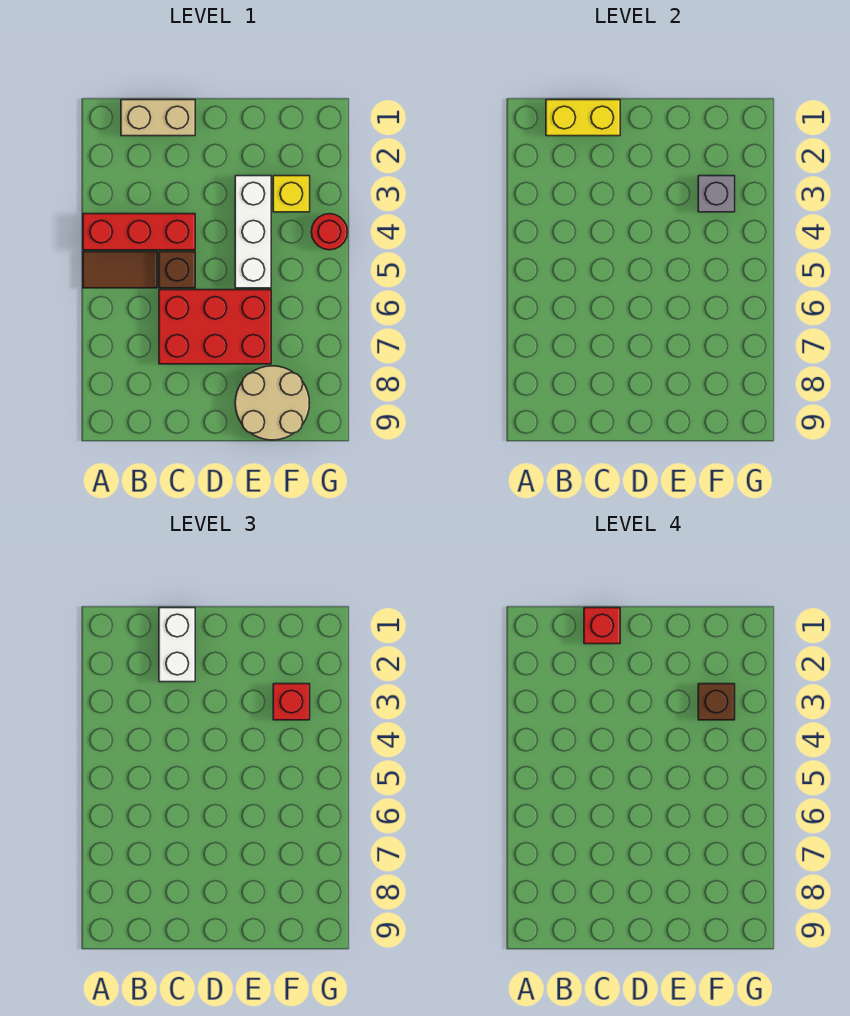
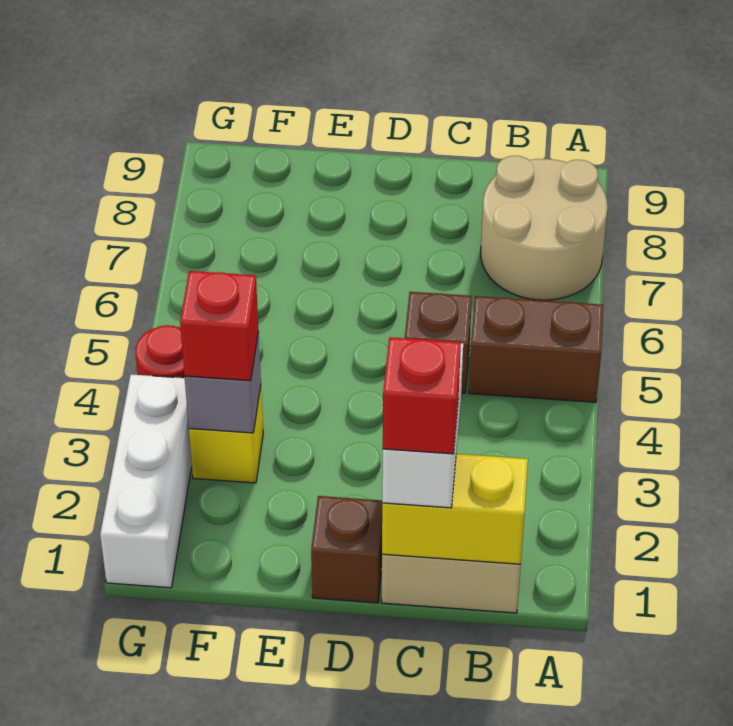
red 1x3 brick [83,214,195,250] -> none
brown 1x2 tile [83,252,157,288] -> brown 1x2 brick [469,296,603,402]
red 2x3 brick [159,290,271,364] -> none
white 1x3 brick [235,176,271,288] -> white 1x3 brick moved to [100,374,192,588]
tan 2x2 round brick [235,366,309,440] -> tan 2x2 round brick moved to [481,156,608,300]
brown 1x1 brick [698,684,735,720] -> brown 1x1 brick moved to [311,496,382,603]

